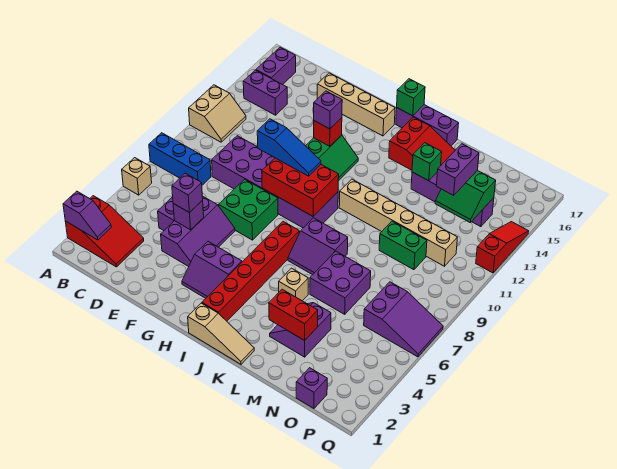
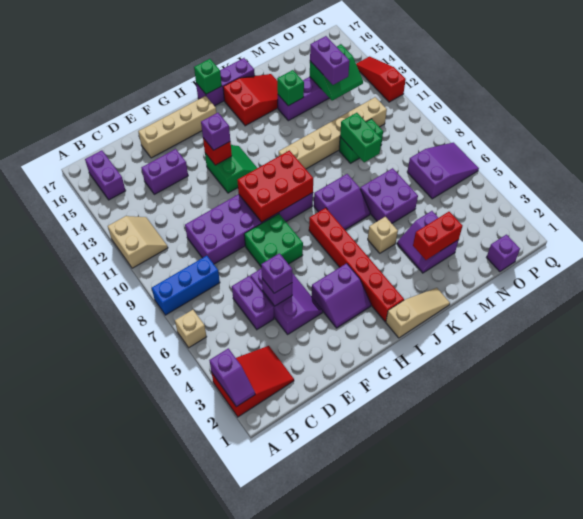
purple 1x2 slope [63,191,111,240] -> purple 1x2 slope turned to [209,348,255,407]
purple 1x2 brick [243,70,287,115] -> purple 1x2 brick moved to [142,149,188,194]
blue 1x3 slope [257,119,321,176] -> none
none -> green 1x2 brick [340,113,381,162]

